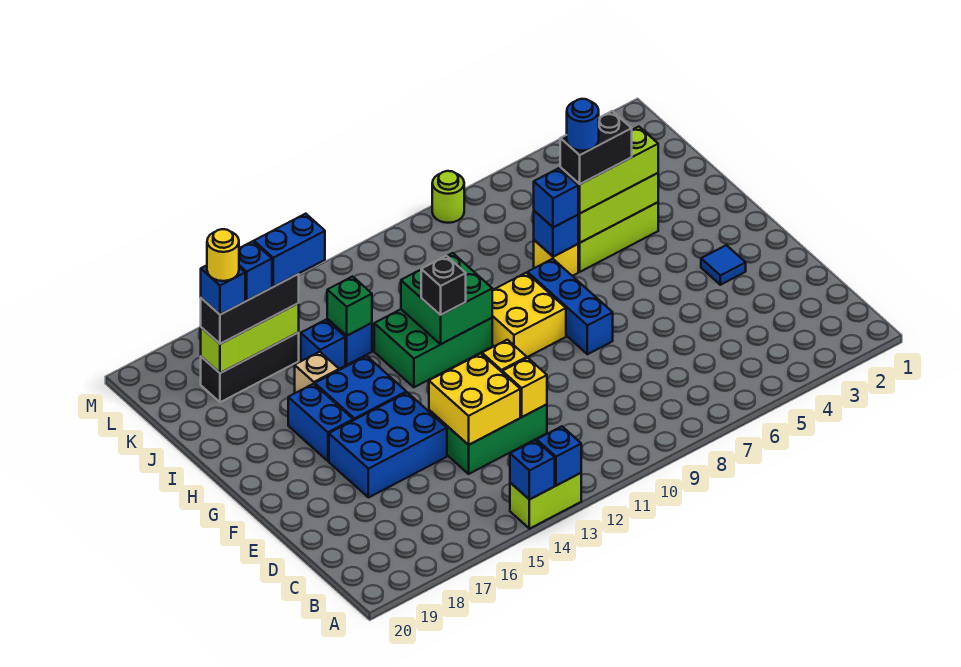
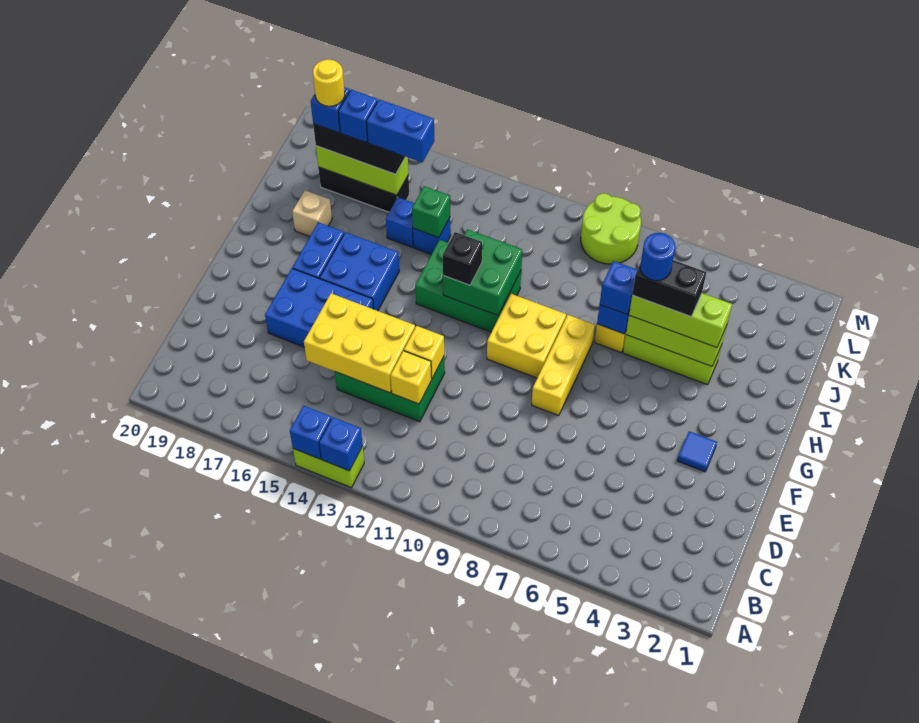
yellow 2x2 brick [429,354,520,445] -> yellow 2x3 brick [304,293,415,393]
blue 1x3 brick [527,259,613,354] -> yellow 1x3 brick [532,315,595,416]
tan 1x1 brick [295,352,339,393] -> tan 1x1 brick moved to [292,190,332,236]
lime 1x1 round brick [432,171,464,223] -> lime 2x2 round brick [581,193,641,264]

